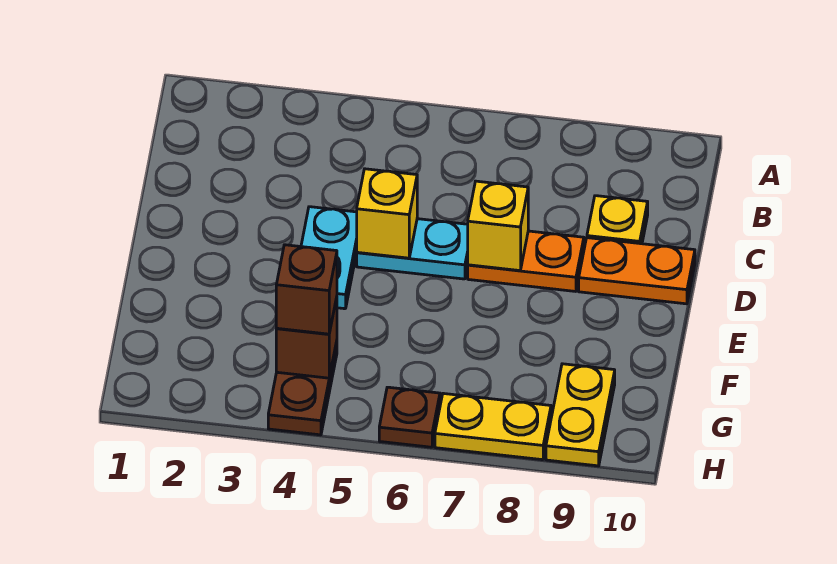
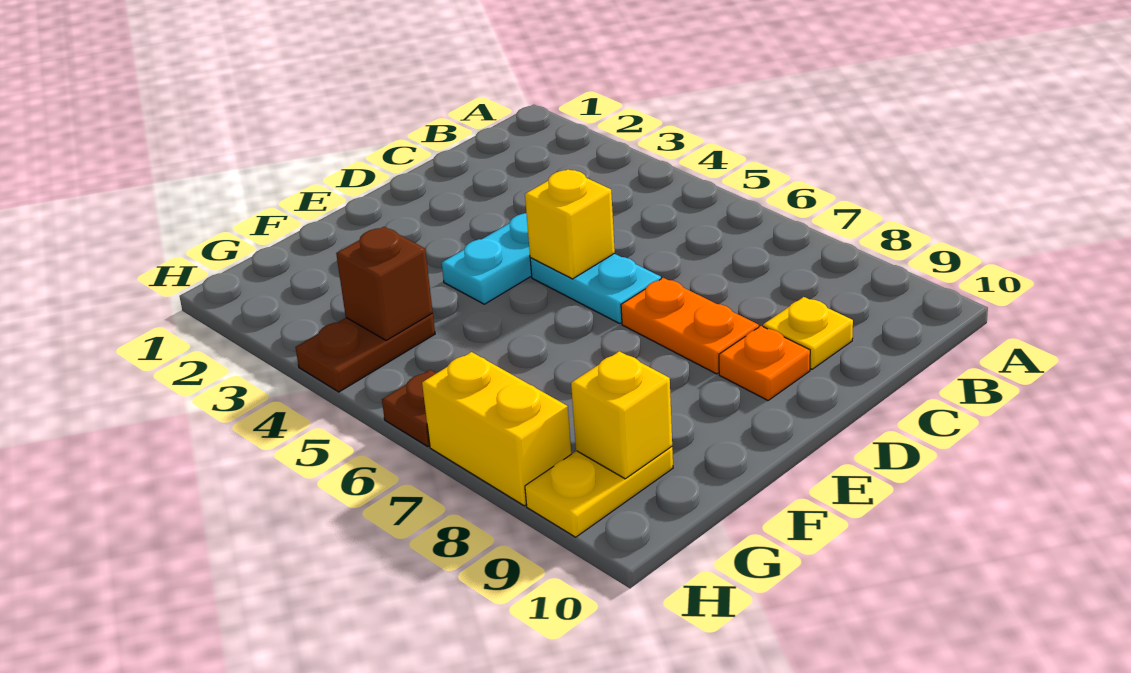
yellow 1x1 brick [468,181,528,271] -> yellow 1x1 brick moved to [571,351,672,479]
orange 1x2 plate [579,238,695,304] -> orange 1x1 plate [719,326,810,400]
brown 1x1 brick [276,245,337,334] -> none
yellow 1x2 plate [435,393,551,460] -> yellow 1x2 brick [422,352,571,506]

